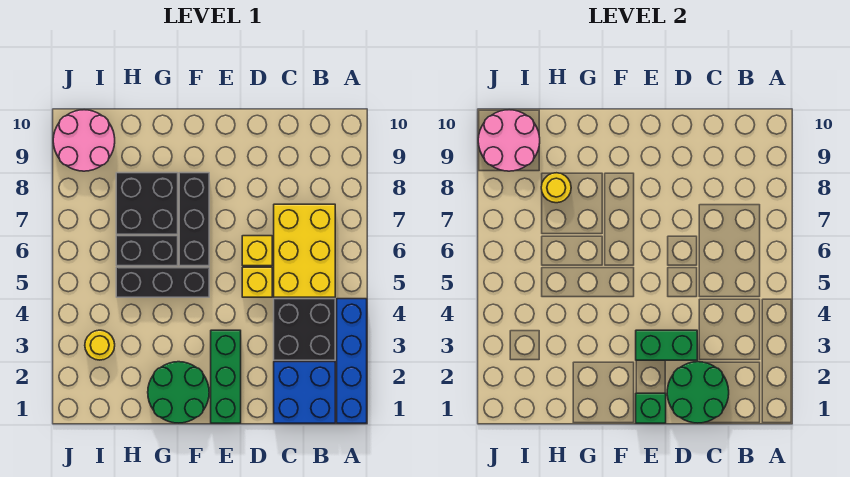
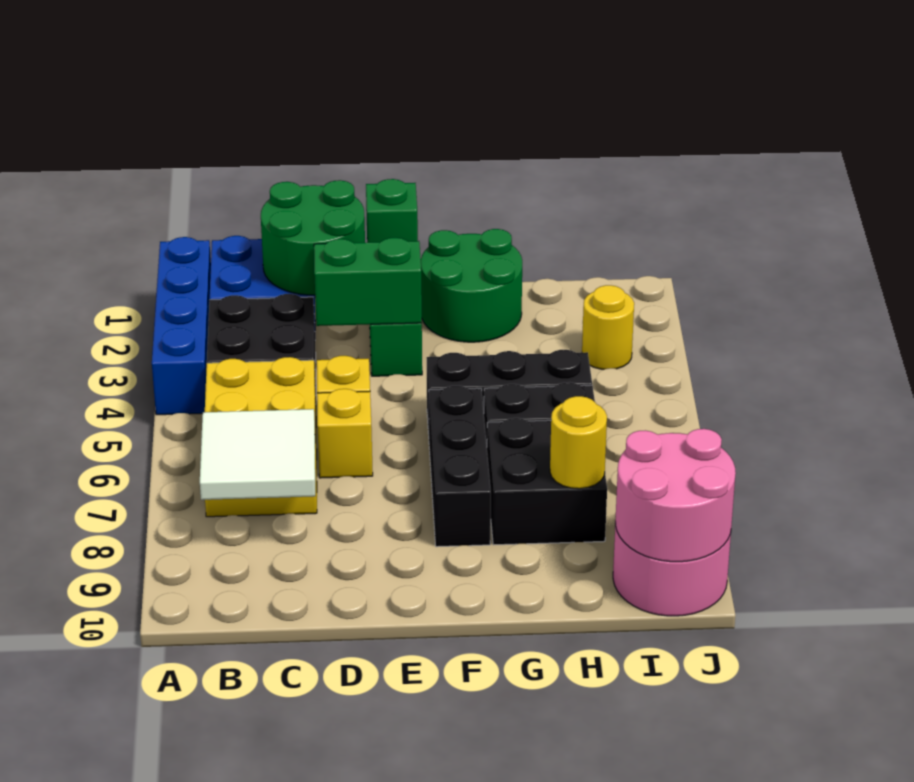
none -> white 2x2 tile [200,409,315,500]

